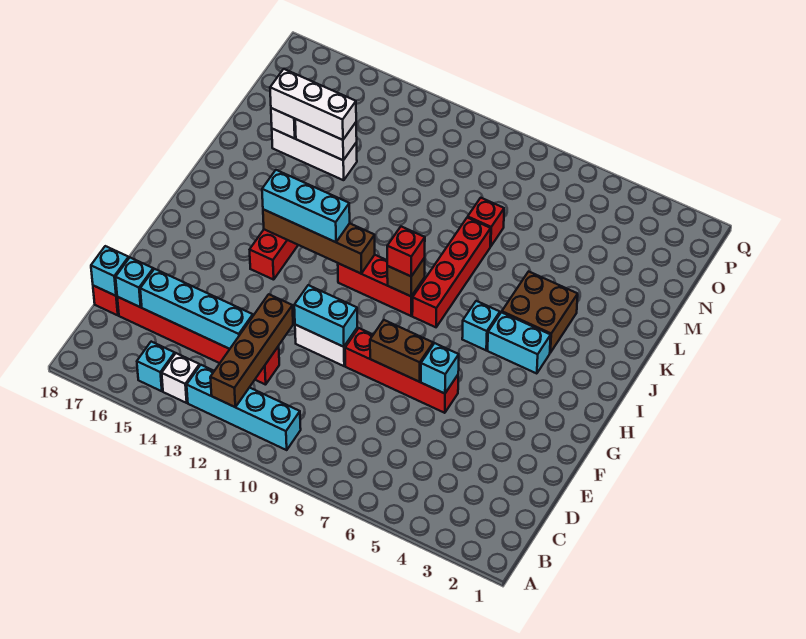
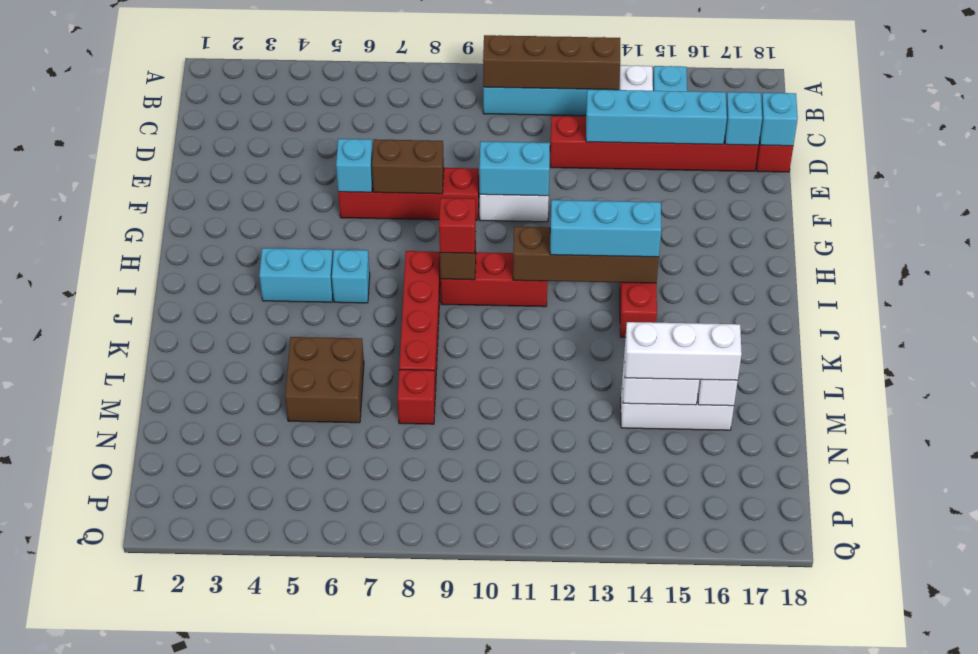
brown 1x4 brick [210,294,293,407] -> brown 1x4 brick turned to [483,35,620,90]
brown 2x2 brick [502,271,578,353] -> brown 2x2 brick moved to [285,337,364,423]

